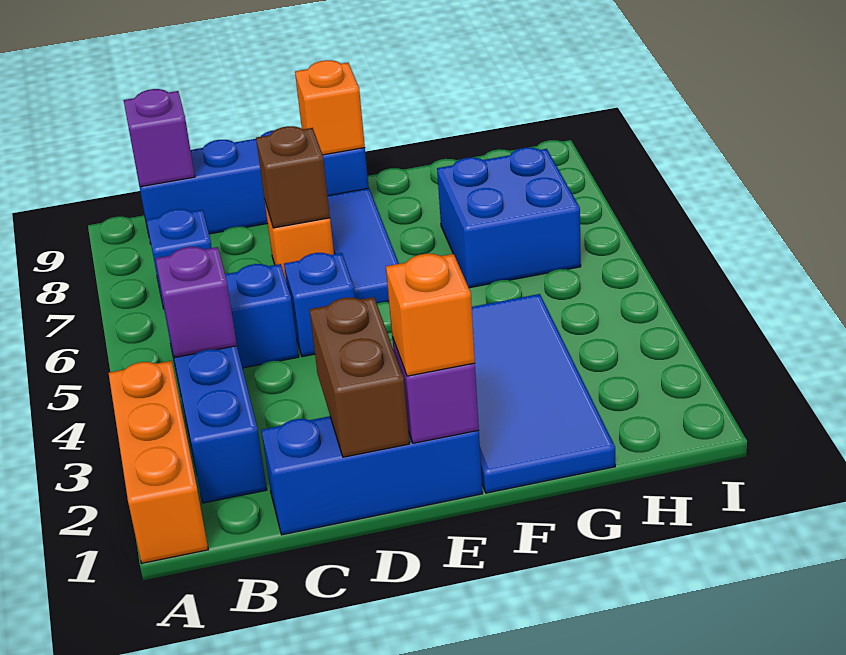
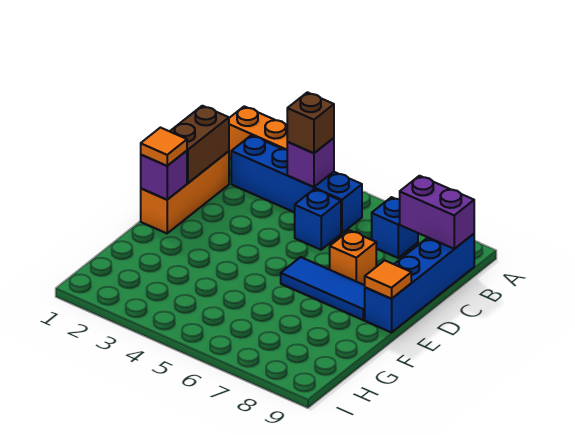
purple 1x1 brick [124,89,195,187] -> purple 1x2 brick [400,176,474,249]
blue 1x3 brick [261,416,483,535] -> orange 1x3 brick [141,151,229,233]
brown 1x2 brick [309,297,409,457] -> brown 1x2 brick turned to [170,106,229,183]
blue 1x1 brick [284,253,355,357] -> none
brown 1x1 brick [256,126,330,228] -> brown 1x1 brick moved to [287,92,334,153]
orange 1x1 brick [386,254,475,376] -> orange 1x1 tile [141,128,187,166]
orange 1x1 brick [295,60,365,155] -> orange 1x1 tile [365,260,411,299]
blue 2x4 tile [472,294,615,493] -> none
blue 2x2 brick [437,148,581,288] -> none

